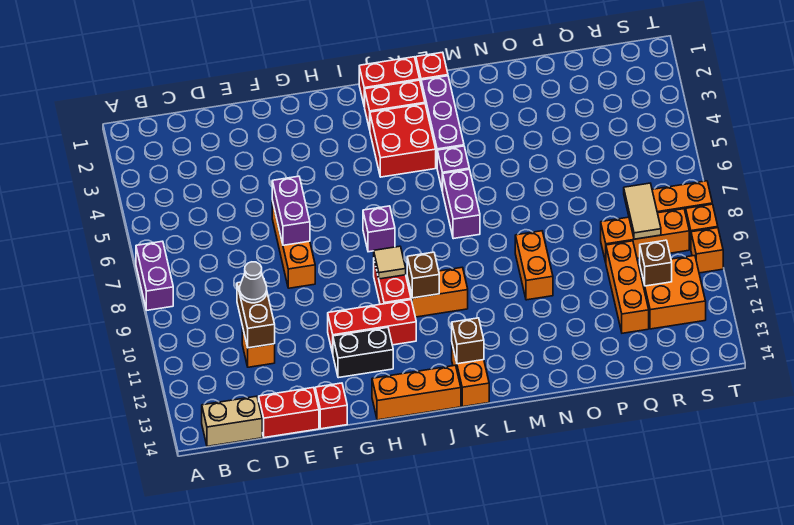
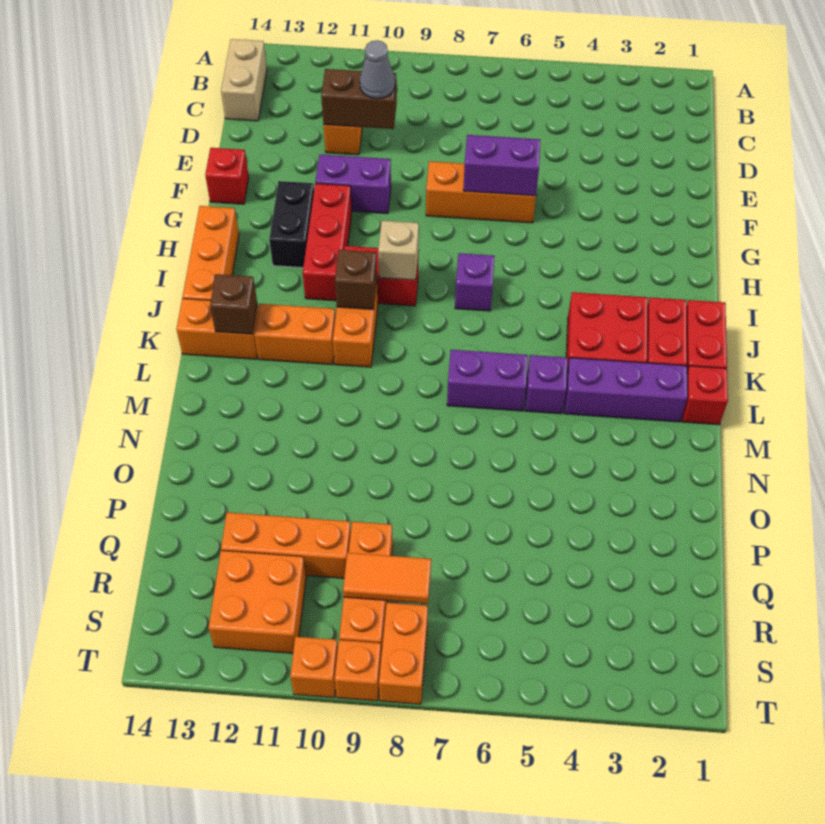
purple 1x2 brick [136,241,173,310] -> purple 1x2 brick moved to [315,155,391,214]
red 1x2 brick [259,387,319,438] -> none
tan 1x1 tile [374,246,406,279] -> tan 1x1 brick [378,221,419,280]
orange 1x2 brick [515,231,553,300] -> orange 1x2 brick moved to [254,304,335,365]
tan 1x2 tile [624,183,661,239] -> orange 1x2 tile [343,553,431,603]
brown 1x1 brick [640,240,672,286] -> none

